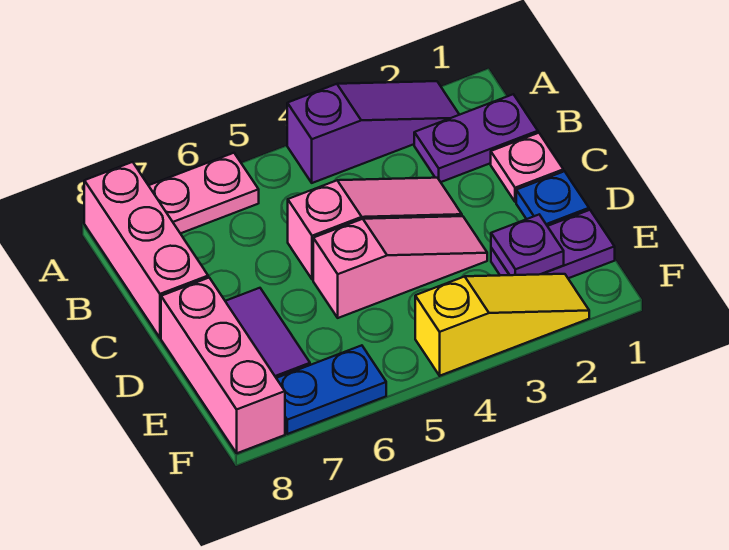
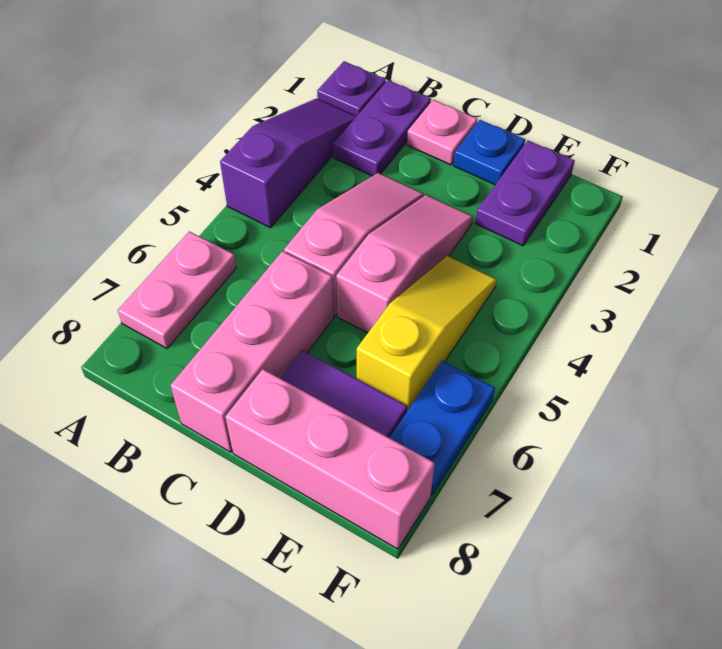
pink 1x3 brick [84,162,208,338] -> pink 1x3 brick turned to [170,251,334,452]
purple 1x1 plate [491,215,564,275] -> purple 1x1 plate moved to [317,61,386,116]
yellow 1x3 slope [415,274,589,376] -> yellow 1x3 slope moved to [357,256,497,411]

